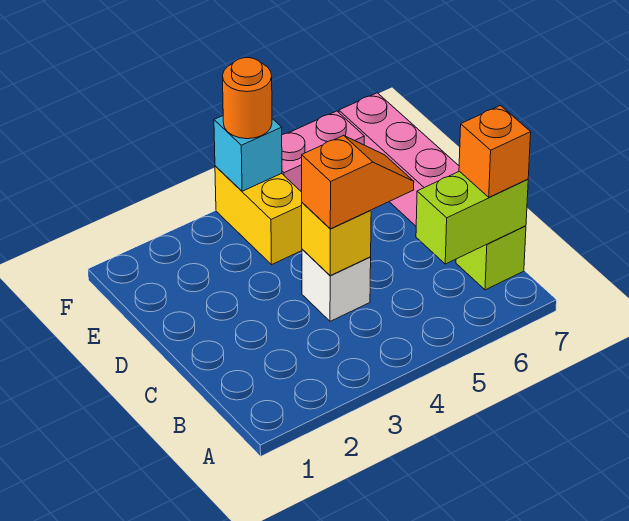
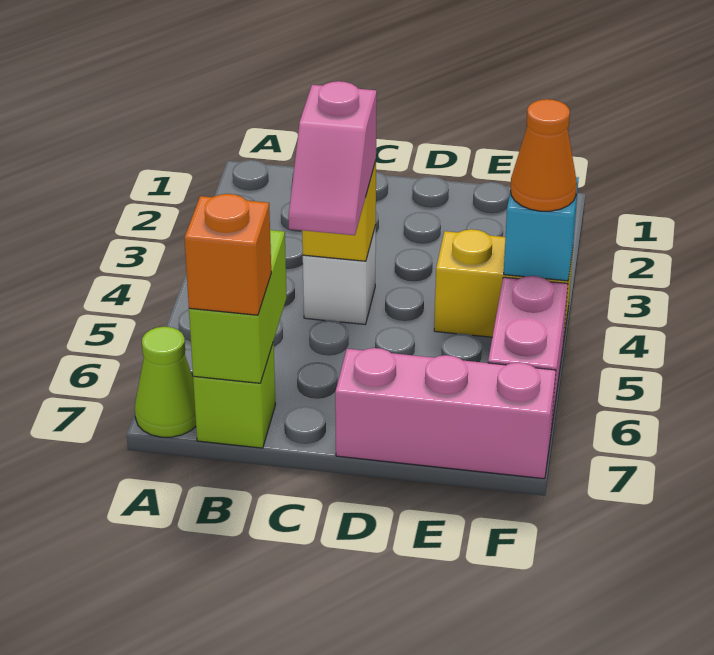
none -> lime 1x1 cone [135,327,196,437]
orange 1x2 slope [302,135,414,229] -> pink 1x2 slope [288,81,377,235]
orange 1x1 round brick [223,58,272,139] -> orange 1x1 cone [511,99,577,211]

